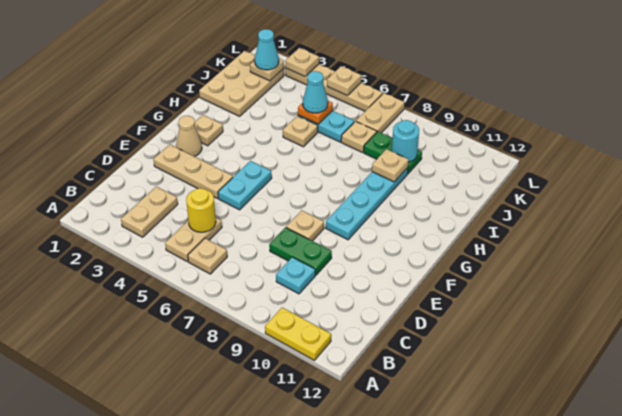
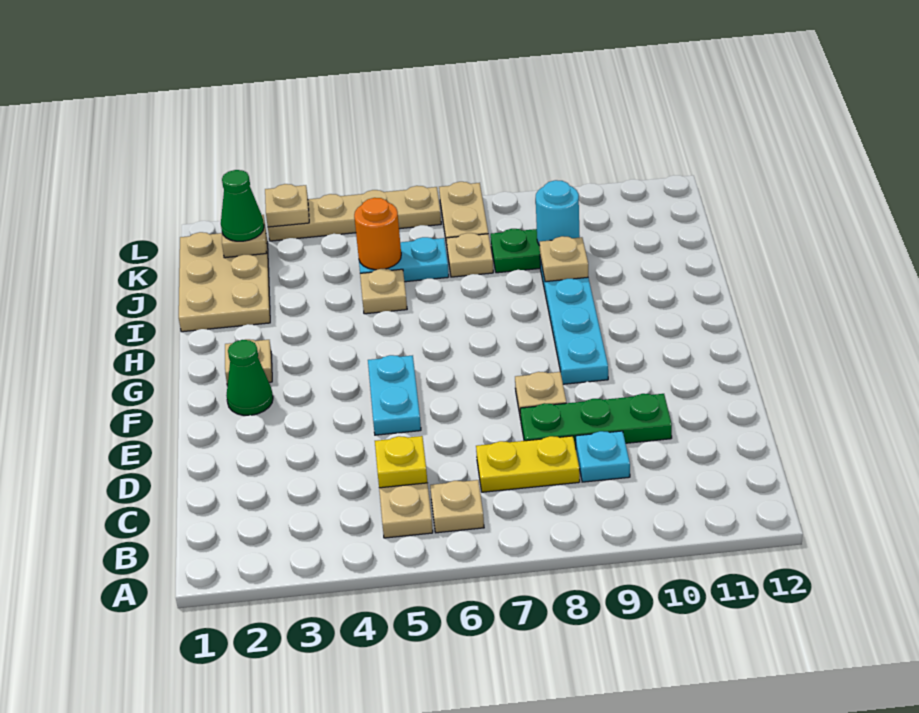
yellow 1x2 plate [265,308,331,360] -> yellow 1x2 plate moved to [476,436,580,492]
tan 1x2 plate [121,186,178,237] -> none
yellow 1x1 round brick [186,188,216,232] -> yellow 1x1 plate [375,436,427,488]
green 1x2 plate [269,227,332,275] -> green 1x3 plate [520,394,672,448]
tan 1x3 plate [153,144,233,199] -> none
tan 1x1 cone [176,116,202,156] -> green 1x1 cone [226,340,273,415]
orange 1x1 plate [298,101,333,124] -> orange 1x1 round brick [354,198,401,270]
cyan 1x1 cone [303,71,328,113] -> none
cyan 1x1 cone [255,29,279,70] -> green 1x1 cone [221,170,264,241]
tan 1x1 plate [327,66,361,95] -> none

